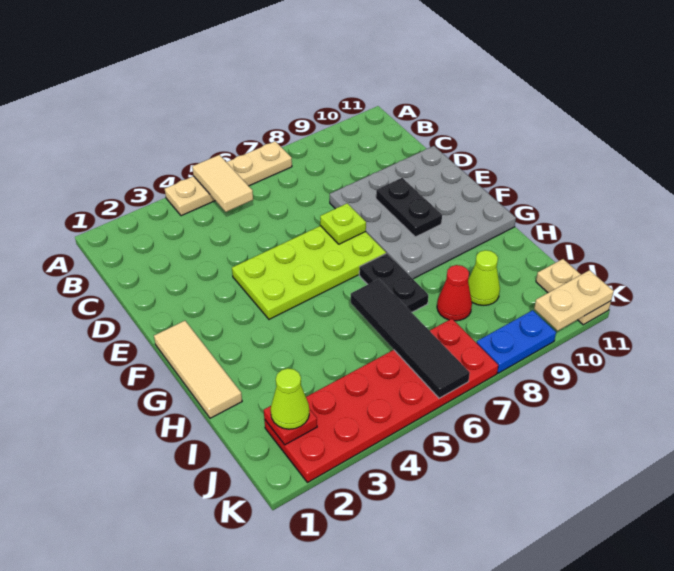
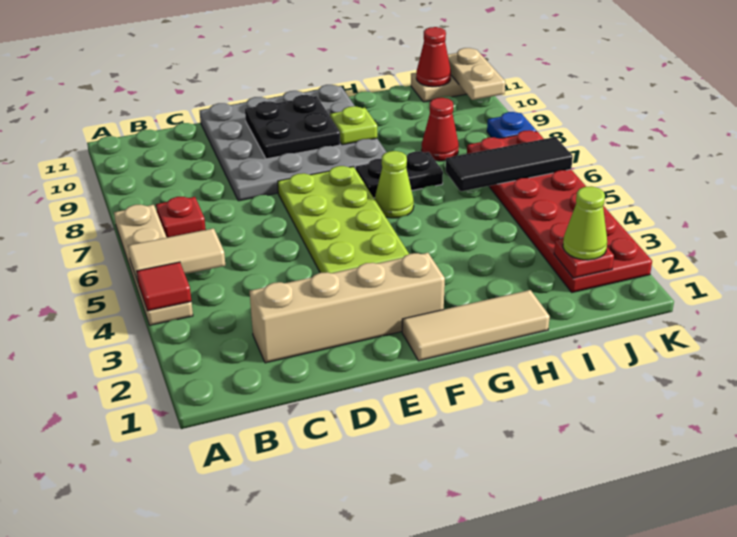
none -> red 1x1 tile [137,262,191,311]
none -> red 1x1 plate [156,197,206,237]
none -> tan 1x4 brick [250,253,445,363]
lime 1x1 plate [320,203,366,244] -> lime 1x1 plate moved to [330,106,377,145]
black 1x2 plate [376,178,442,237] -> black 2x2 plate [245,95,340,159]
black 1x4 tile [351,279,470,398] -> black 1x3 tile [446,137,573,192]
lime 1x1 cone [468,250,500,305] -> lime 1x1 cone moved to [375,151,414,218]
none -> red 1x1 cone [416,27,451,87]
blue 1x2 plate [477,310,556,373] -> blue 1x1 plate [487,112,536,139]

